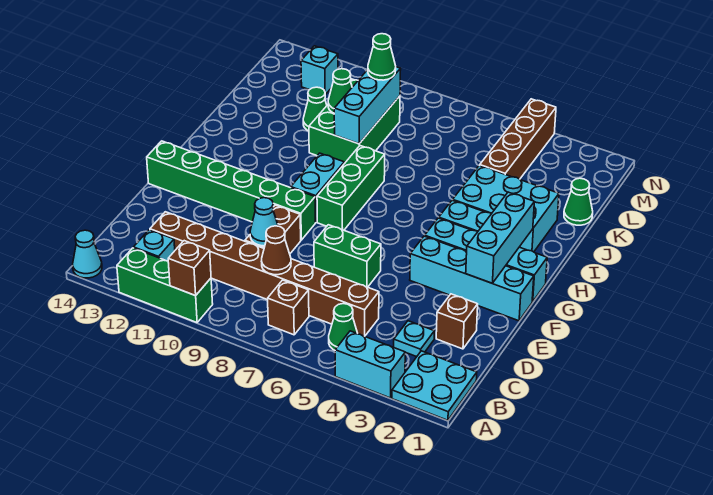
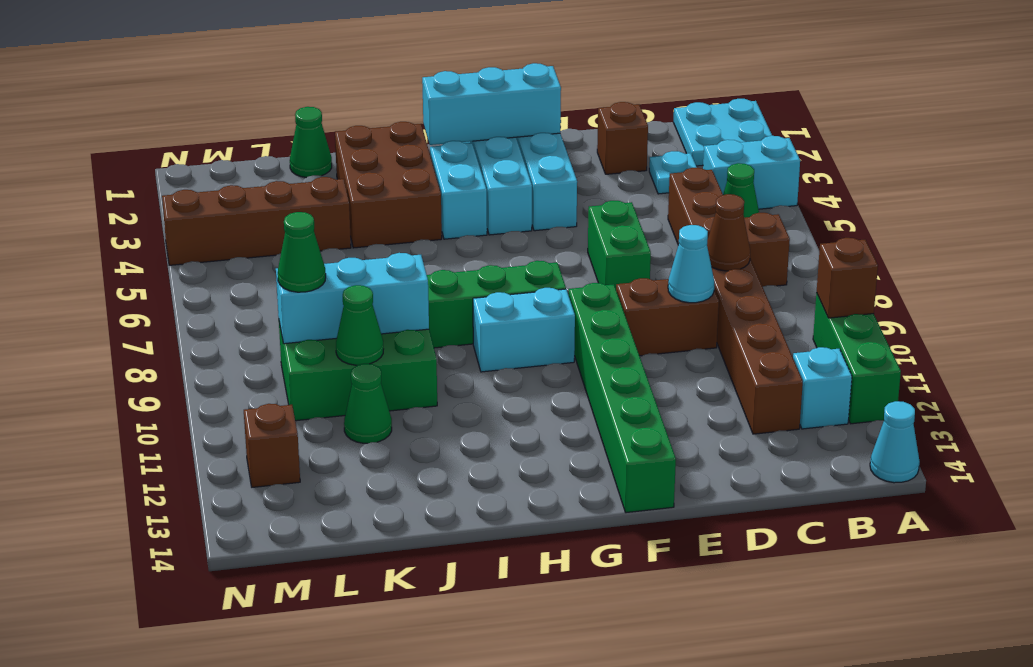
cyan 1x2 brick [335,331,405,398] -> cyan 1x2 brick turned to [703,136,800,209]
cyan 2x3 brick [453,165,559,252] -> brown 2x3 brick [335,122,442,248]
cyan 1x1 brick [301,46,338,95] -> brown 1x1 brick [244,404,300,487]

